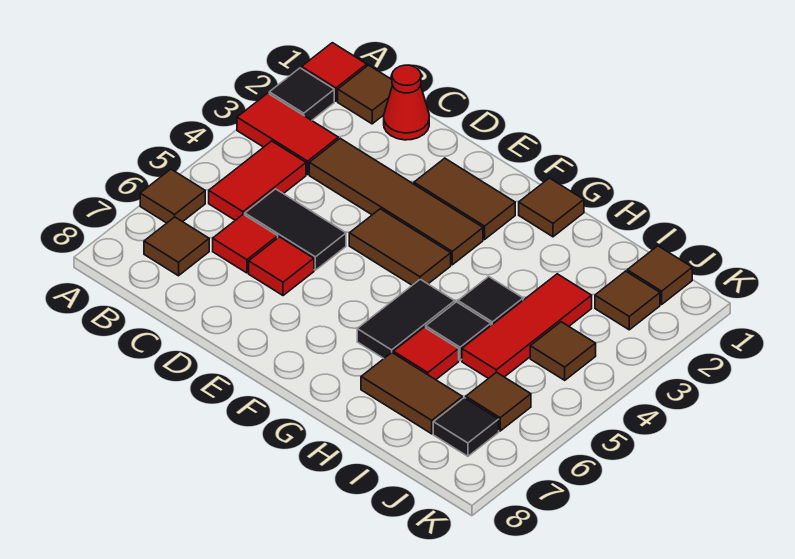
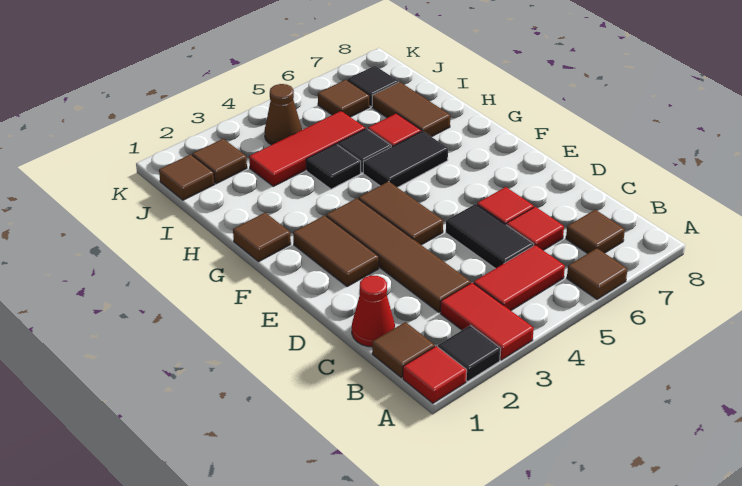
brown 1x1 tile [530,322,596,380] -> brown 1x1 cone [264,84,302,145]

